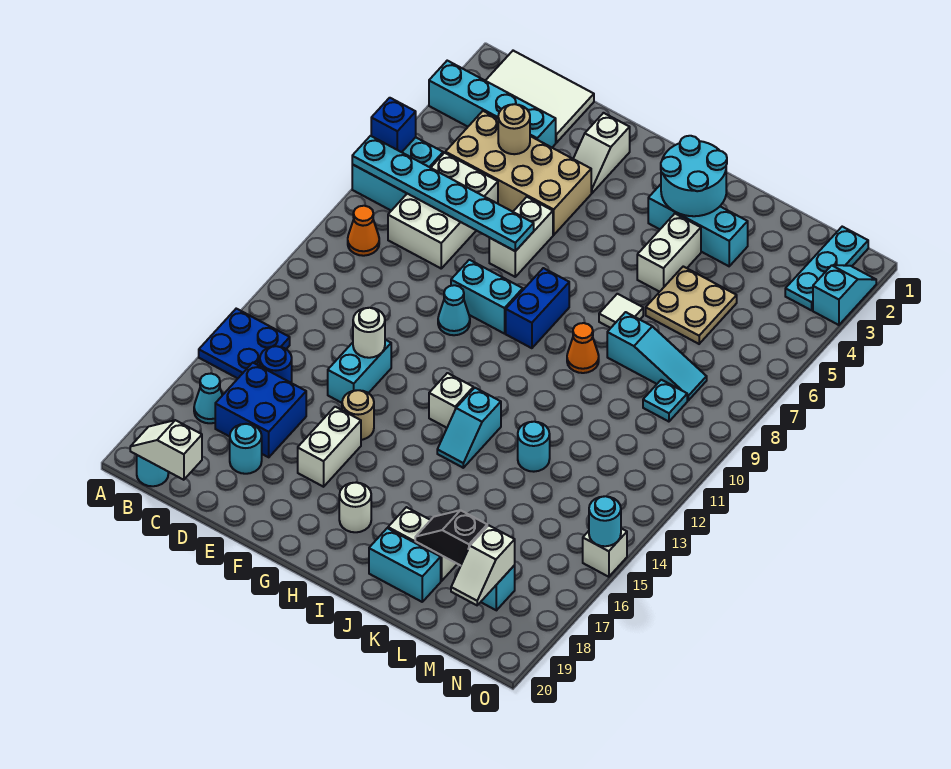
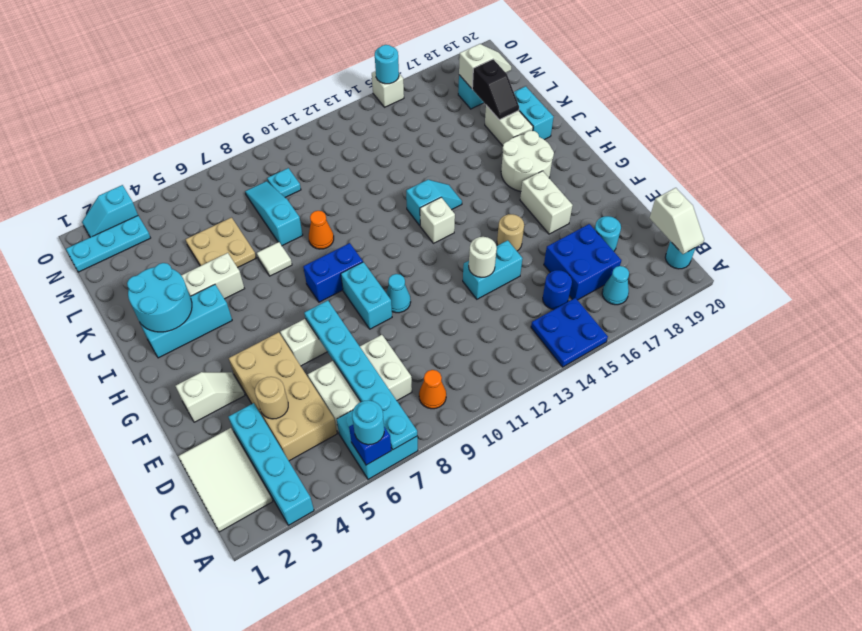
white 1x2 brick [298,407,361,487] -> white 1x2 brick turned to [520,171,573,234]
white 1x1 round brick [339,482,371,532] -> white 2x2 round brick [501,131,554,191]
cyan 1x3 brick [648,184,748,266] -> cyan 1x3 brick turned to [141,285,232,358]
cyan 1x1 round brick [518,422,550,472] -> cyan 1x1 round brick moved to [352,400,384,445]

